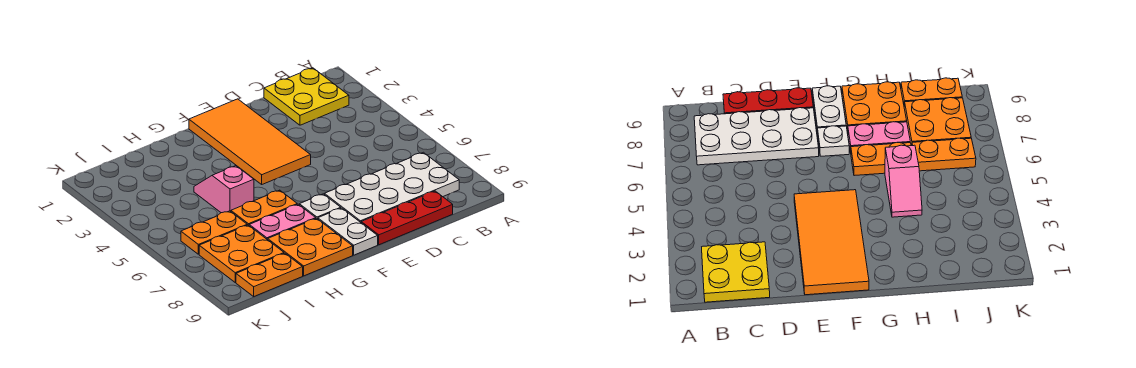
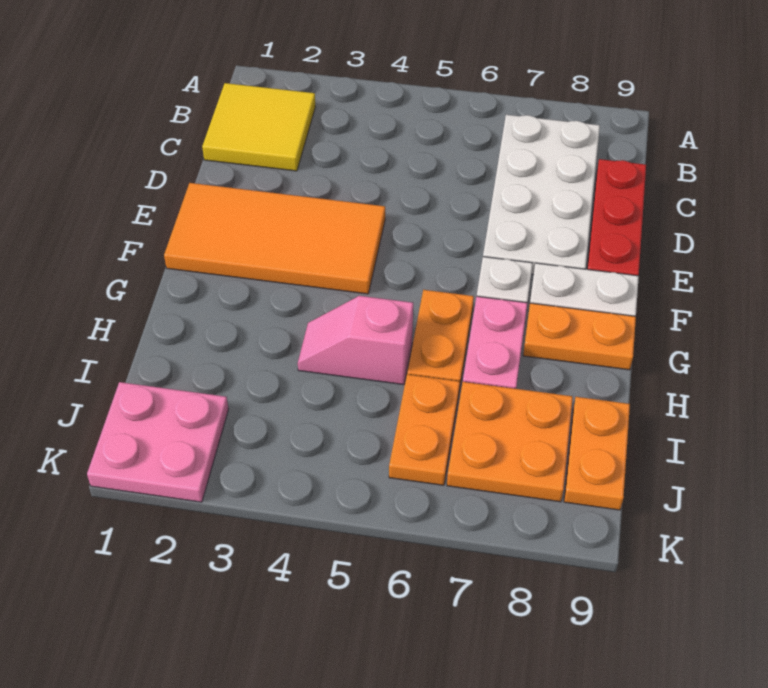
yellow 2x2 plate [264,68,349,125] -> yellow 2x2 tile [202,83,316,171]
orange 2x2 plate [268,218,353,276] -> orange 1x2 plate [523,303,636,370]
none -> pink 2x2 plate [87,382,229,502]

